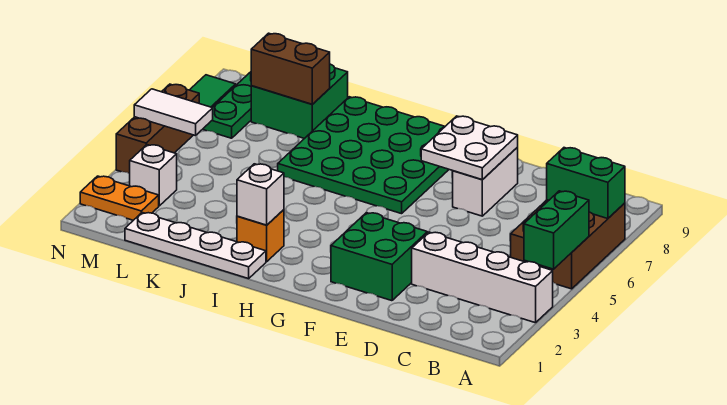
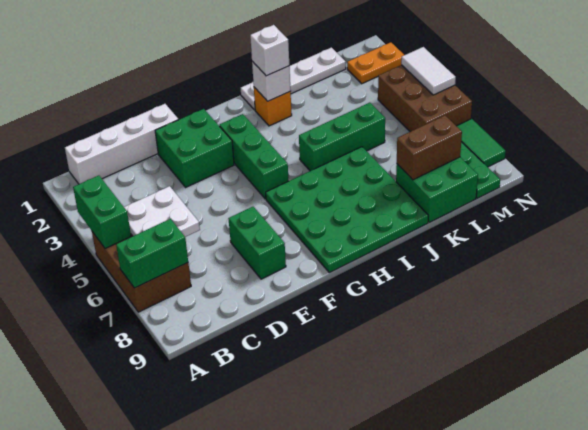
white 1x4 brick [412,232,553,323] -> white 1x4 brick moved to [65,104,178,184]
white 1x2 brick [453,147,518,216] -> green 1x2 brick [228,207,286,279]
white 2x2 plate [421,116,518,180] -> white 2x2 plate moved to [124,186,200,237]
none -> green 1x3 brick [219,114,289,199]
none -> green 1x3 brick [299,103,385,171]
white 1x1 brick [130,145,177,206] -> white 1x1 brick moved to [250,25,289,76]
white 1x2 tile [134,89,213,136] -> white 1x2 tile turned to [401,47,456,95]
brown 1x3 brick [116,84,199,174] -> brown 2x3 brick [378,65,472,132]

